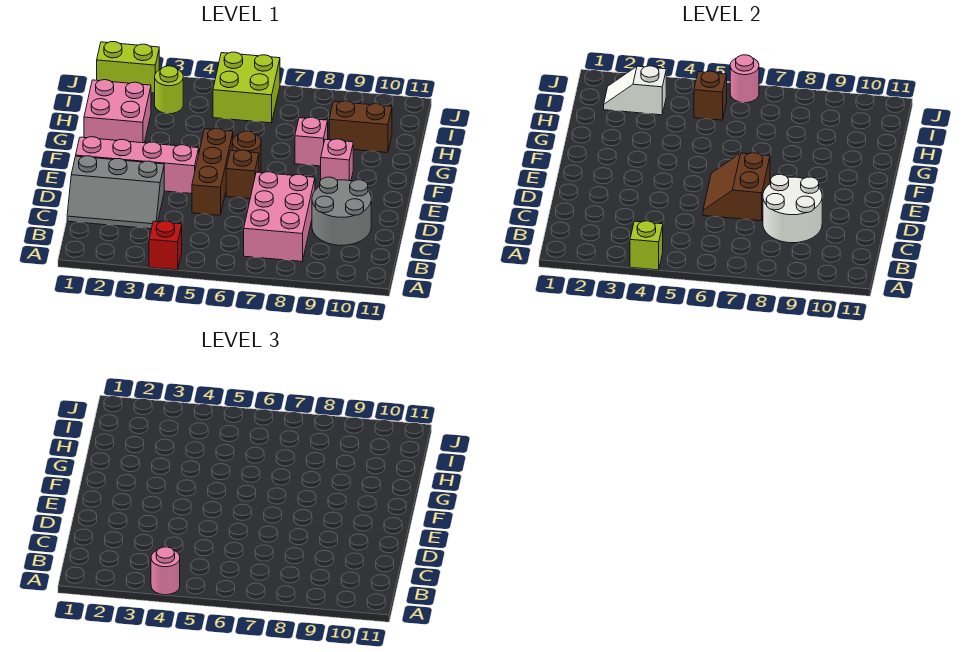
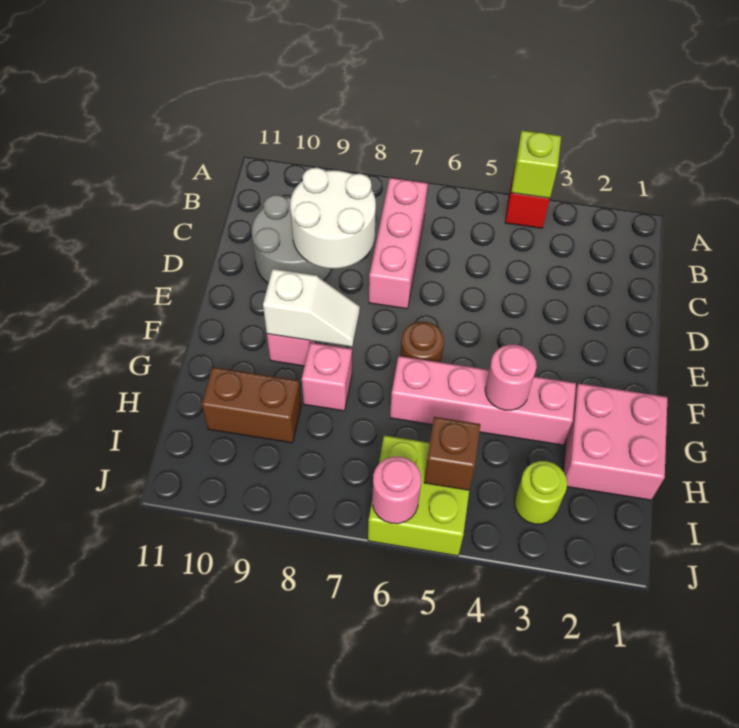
pink 1x1 round brick [151,547,180,595] -> pink 1x1 round brick moved to [485,345,537,410]
pink 2x3 brick [244,172,315,261] -> pink 1x3 brick [369,178,428,309]
grey 2x3 slope [67,156,164,229] -> none
brown 1x3 brick [192,128,233,215] -> none
brown 2x2 slope [703,153,770,221] -> none
pink 1x4 brick [76,137,199,194] -> pink 1x4 brick moved to [390,356,576,445]
brown 1x1 brick [226,150,259,199] -> none
white 1x2 slope [604,66,666,115] -> white 1x2 slope moved to [263,269,360,347]
lime 1x2 brick [97,42,159,93] -> none

